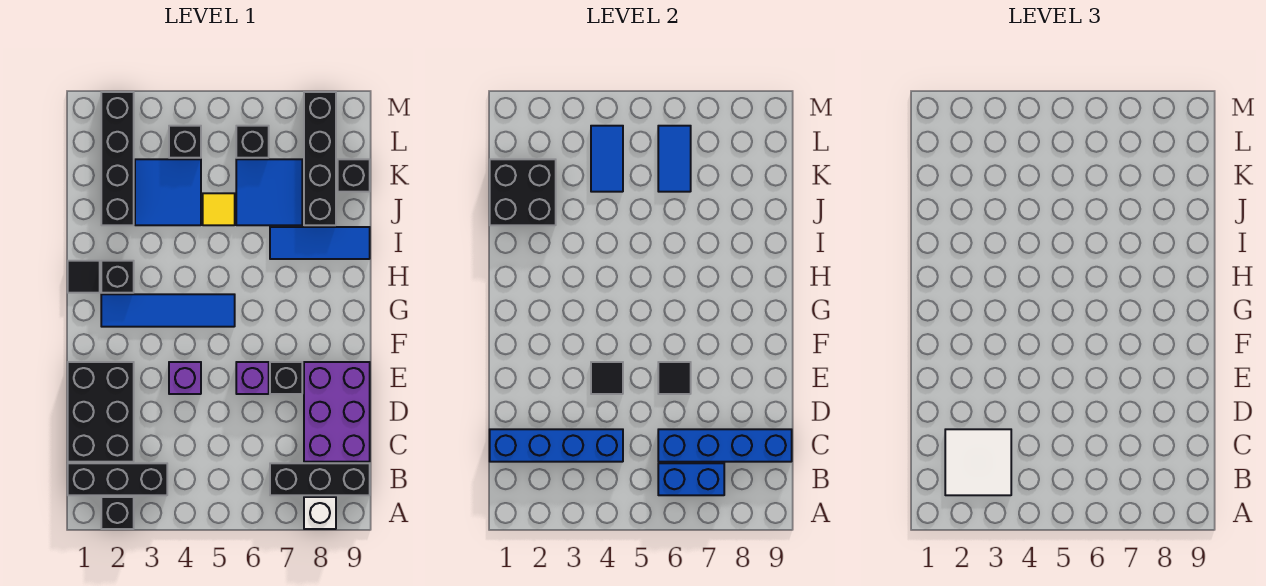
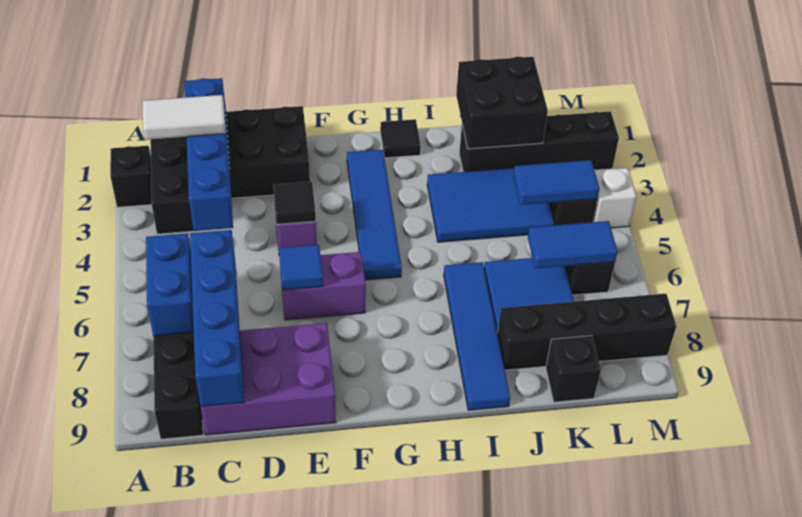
white 1x1 brick [304,497,336,529] -> white 1x1 brick moved to [593,168,637,228]
white 2x2 tile [945,429,1011,495] -> white 1x2 tile [143,95,226,140]
purple 1x1 brick [236,362,269,394] -> purple 1x2 brick [280,252,366,320]
black 1x1 tile [658,362,691,394] -> blue 1x1 tile [279,245,323,290]
black 1x1 brick [270,362,302,394] -> none
black 1x1 brick [101,261,134,293] -> none
blue 1x3 tile [270,227,370,259] -> blue 1x4 tile [444,262,510,410]
blue 2x2 tile [135,159,201,225] -> blue 2x3 tile [427,168,554,242]
yellow 1x1 tile [203,193,235,225] -> none

